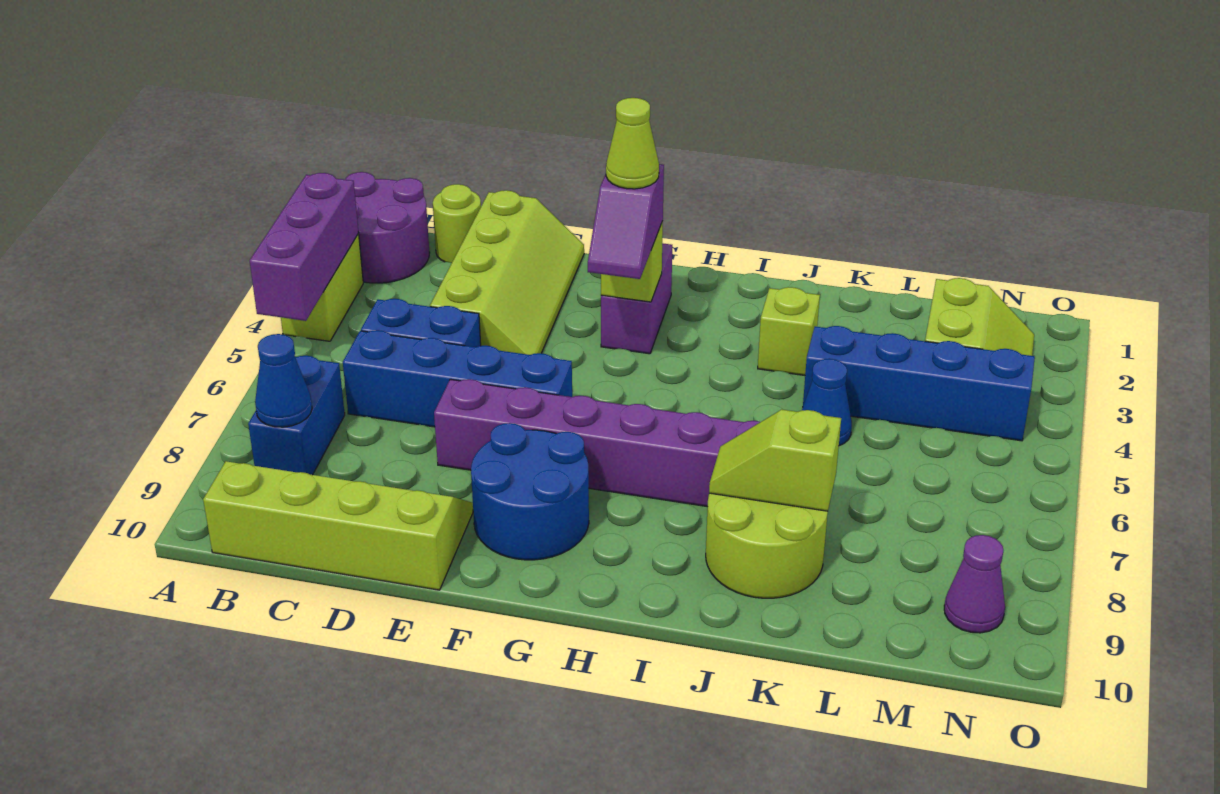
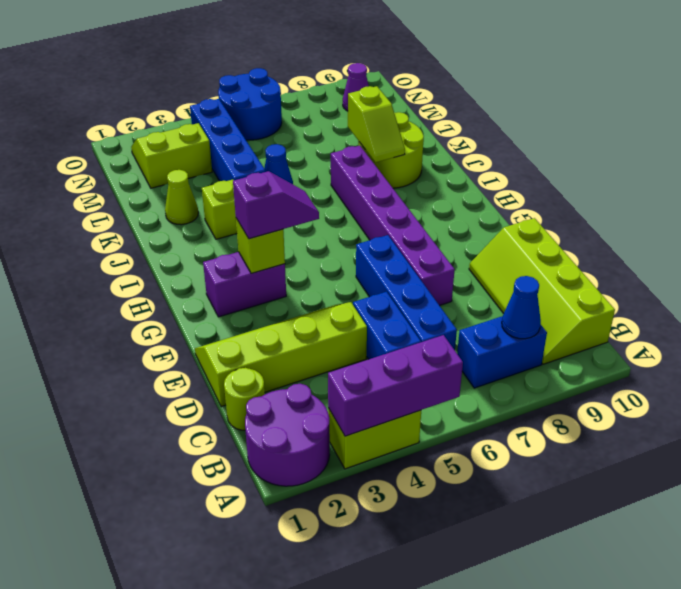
blue 2x2 round brick [471,423,589,560] -> blue 2x2 round brick moved to [218,68,282,140]
lime 1x1 cone [606,98,659,189] -> lime 1x1 cone moved to [165,170,198,225]

